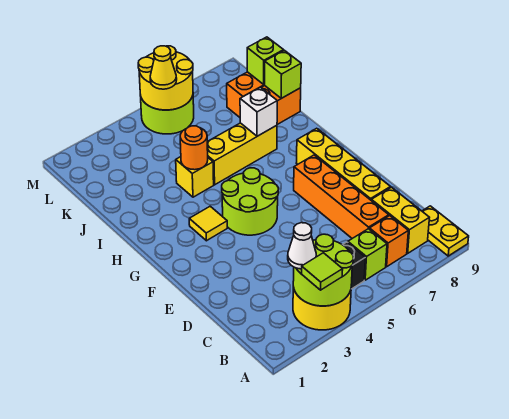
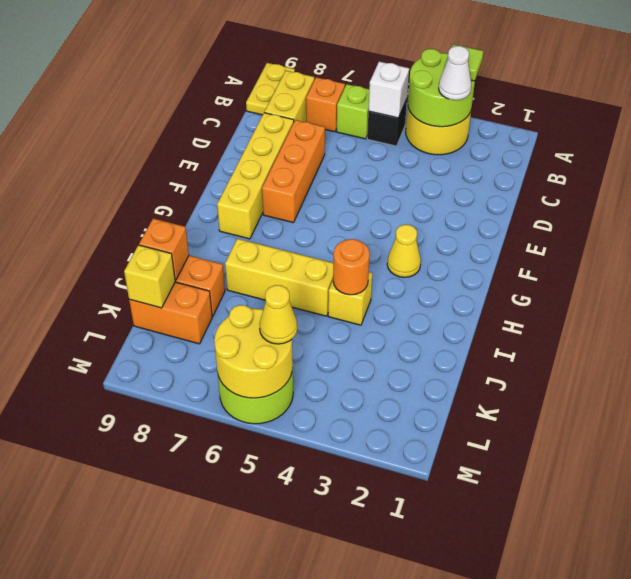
orange 1x4 brick [294,155,389,238] -> orange 1x3 brick [262,120,325,223]
lime 2x2 round brick [222,168,278,235] -> none
yellow 1x1 tile [189,206,227,241] -> yellow 1x1 cone [387,225,421,277]
white 1x1 brick [240,87,277,136] -> white 1x1 brick moved to [368,62,409,118]
lime 1x1 brick [264,50,301,98] -> orange 1x1 brick [139,219,189,280]
lime 1x1 brick [247,37,284,84] -> yellow 1x1 brick [124,245,175,308]

